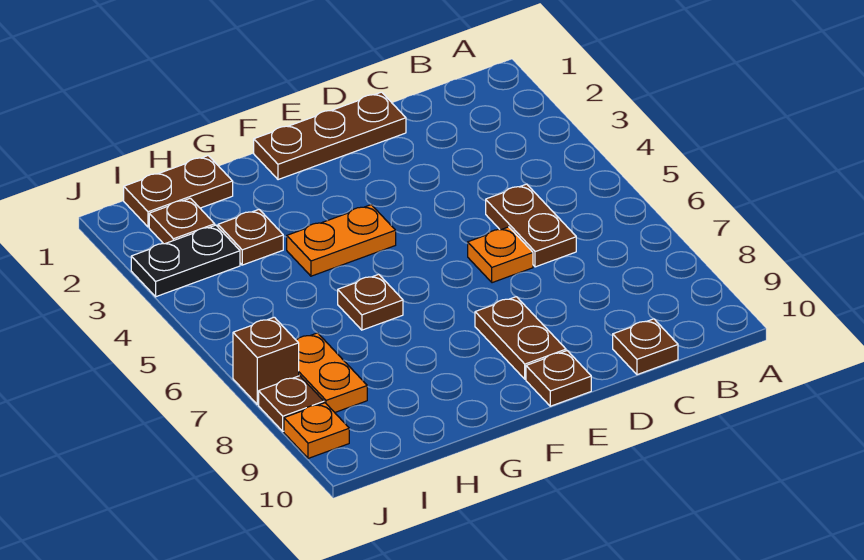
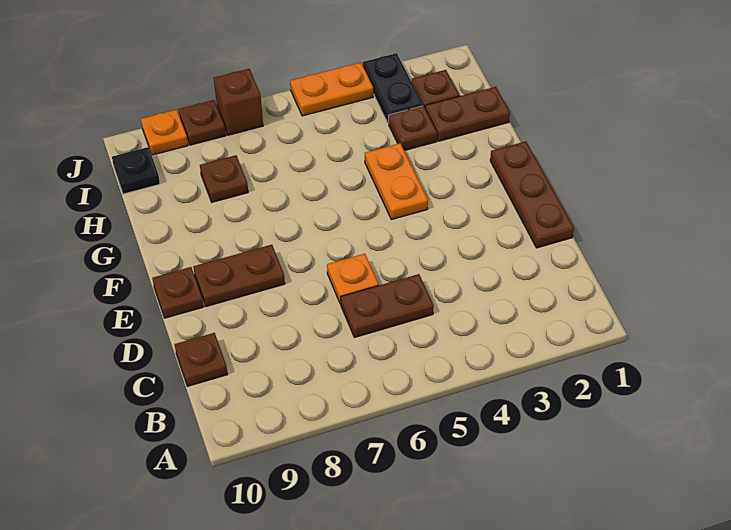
brown 1x1 plate [338,274,403,330] -> brown 1x1 plate moved to [200,155,248,202]
brown 1x2 plate [124,156,233,227] -> brown 1x2 plate turned to [425,87,510,141]
orange 1x2 plate [296,333,367,412] -> orange 1x2 plate moved to [290,62,373,116]
none -> black 1x1 plate [112,147,160,194]

